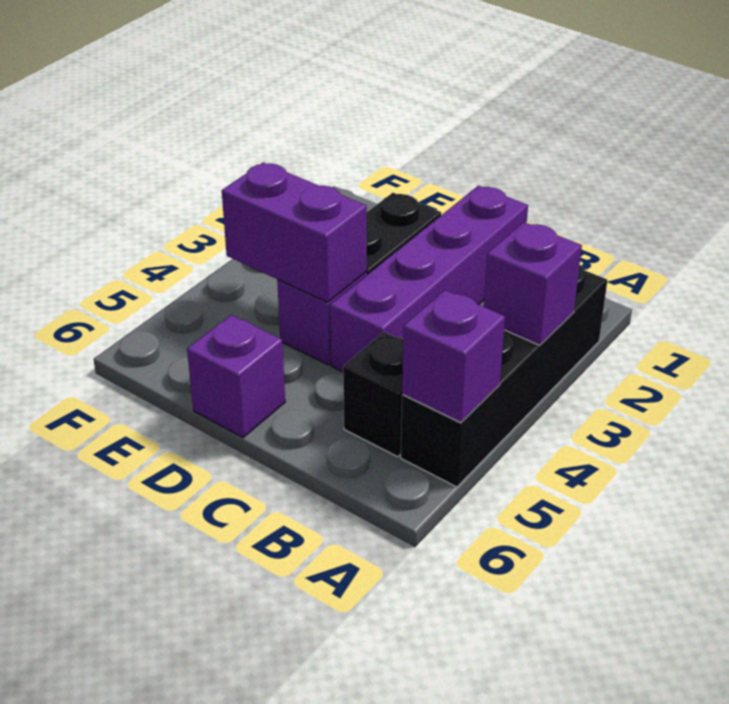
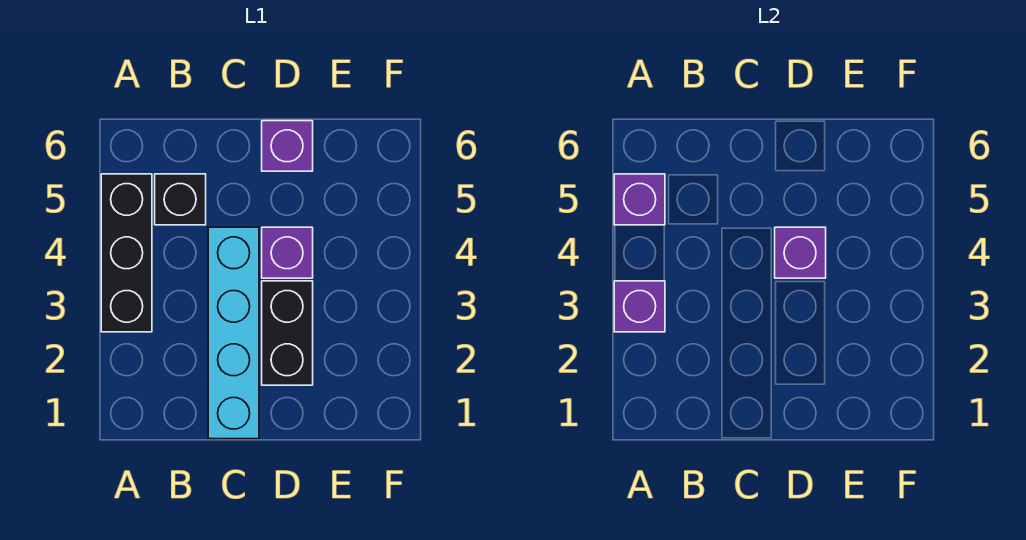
black 1x4 brick [401,265,607,487] -> black 1x3 brick [101,174,152,332]
purple 1x4 brick [330,186,528,372] -> cyan 1x4 brick [208,227,259,439]
purple 1x2 brick [222,163,367,302] -> purple 1x1 brick [775,227,826,278]

